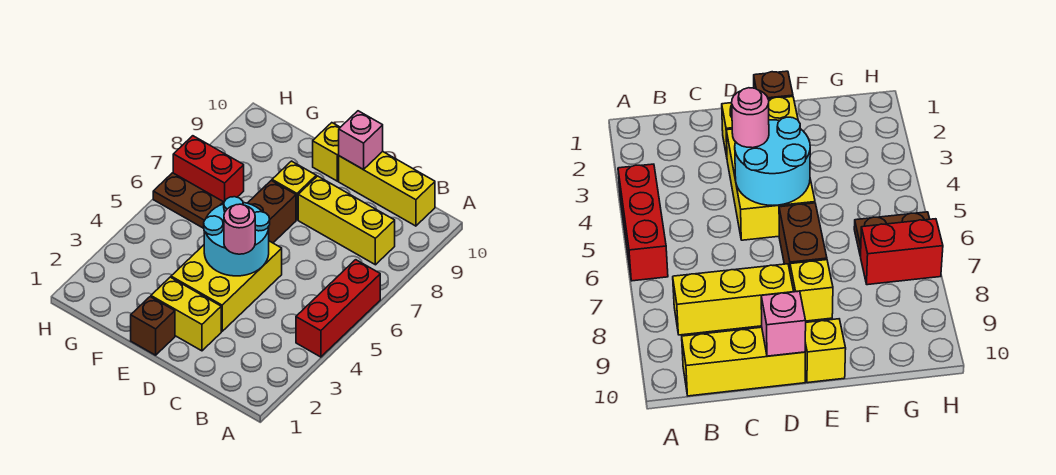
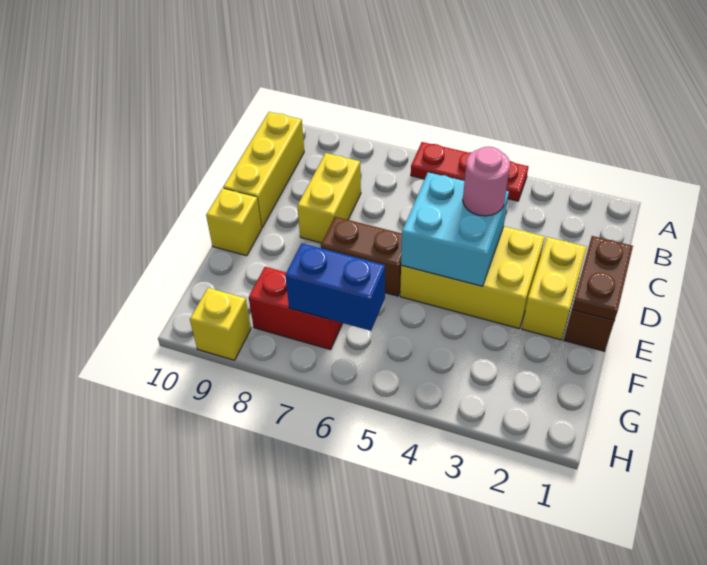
red 1x3 brick [296,260,380,357] -> red 1x3 plate [411,142,528,201]
yellow 1x3 brick [298,176,395,265] -> yellow 1x2 brick [297,153,361,243]
cyan 2x2 round brick [204,197,270,276] -> cyan 2x2 brick [401,172,509,286]
pink 1x1 brick [339,111,383,169] -> none
yellow 1x1 brick [272,161,316,220] -> yellow 1x1 brick moved to [190,288,251,360]
brown 1x2 plate [153,173,224,228] -> brown 1x2 plate moved to [572,236,633,321]
none -> blue 1x2 brick [285,243,385,331]
red 1x2 brick [173,136,244,202] -> red 1x2 brick turned to [249,267,343,350]

